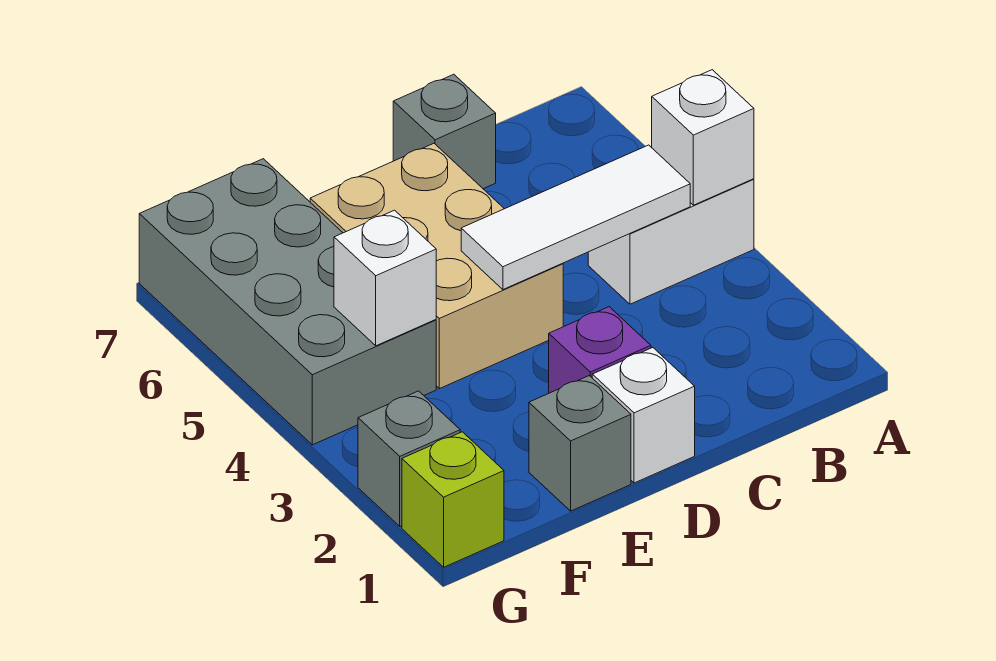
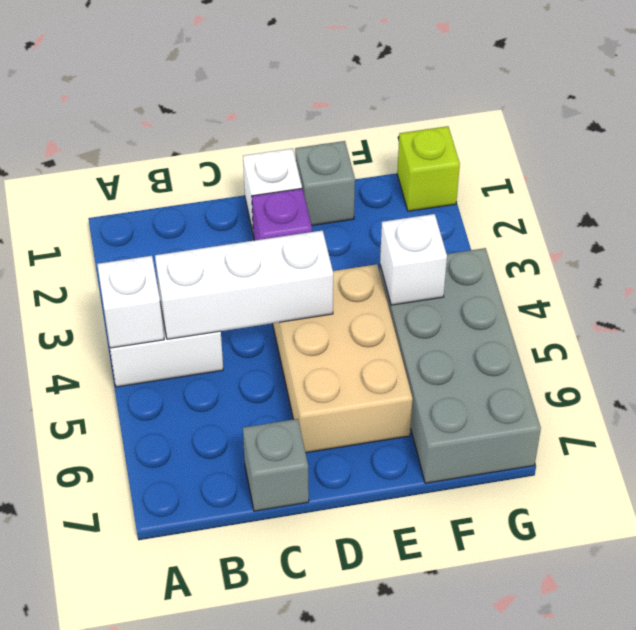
white 1x3 tile [461,145,690,290] -> white 1x3 brick [155,230,333,339]
grey 1x1 brick [358,391,460,526] -> none

